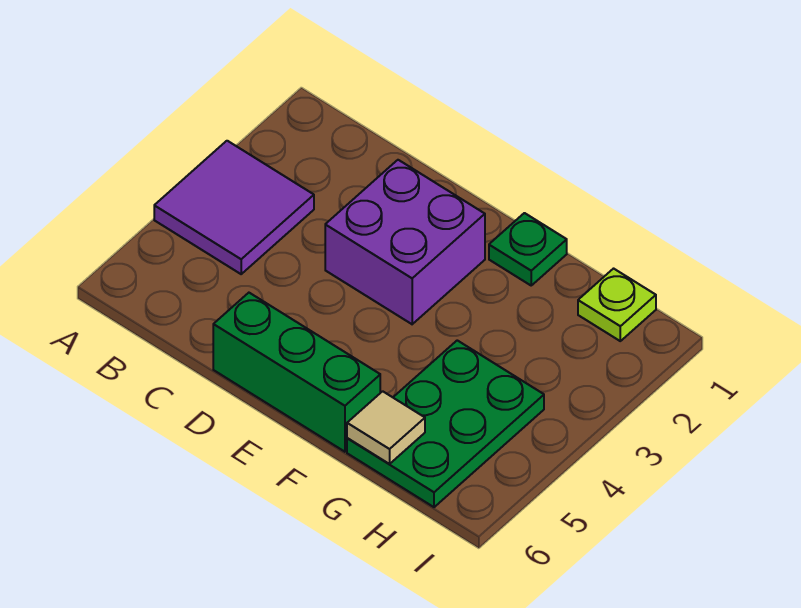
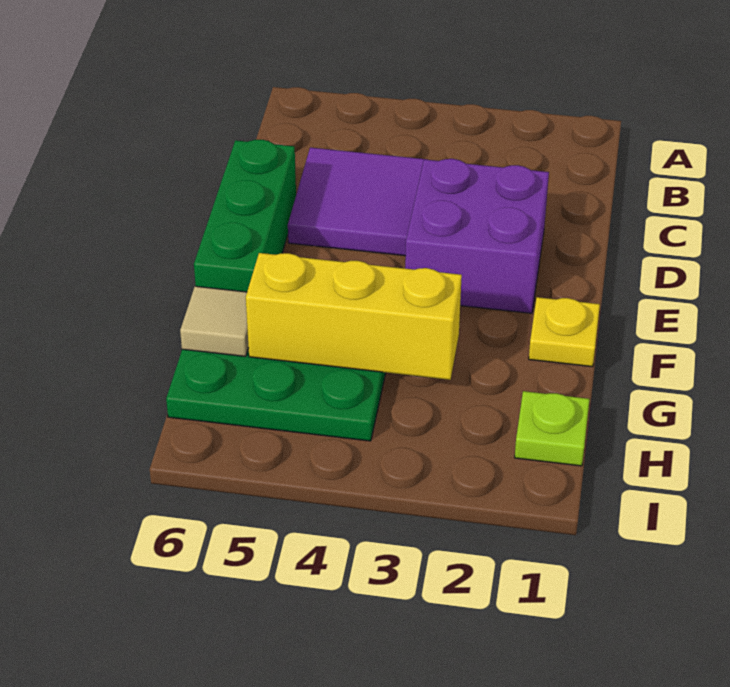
purple 2x2 tile [154,141,314,274] -> purple 2x2 tile moved to [288,148,428,256]
green 1x1 plate [489,213,567,285] -> yellow 1x1 plate [529,297,600,367]
none -> yellow 1x3 brick [246,253,462,380]

